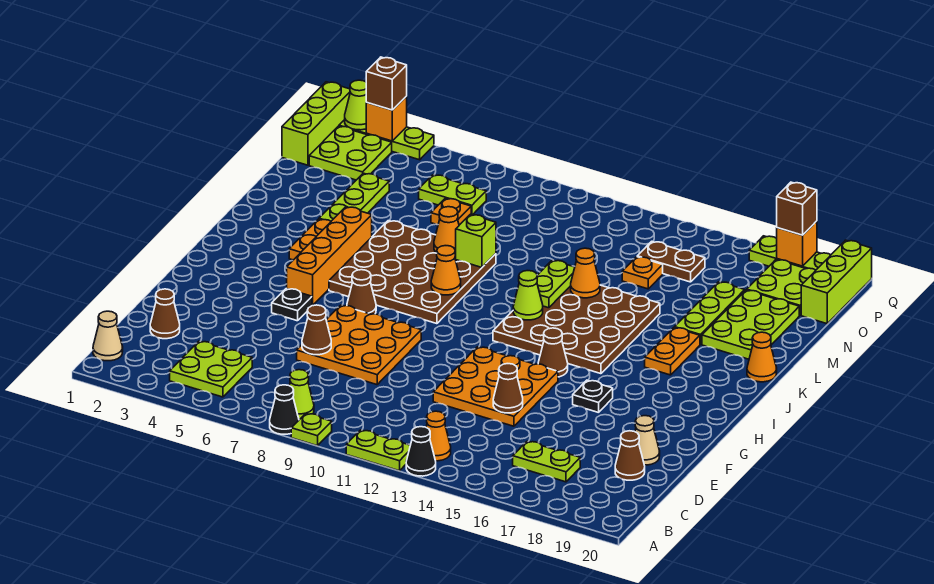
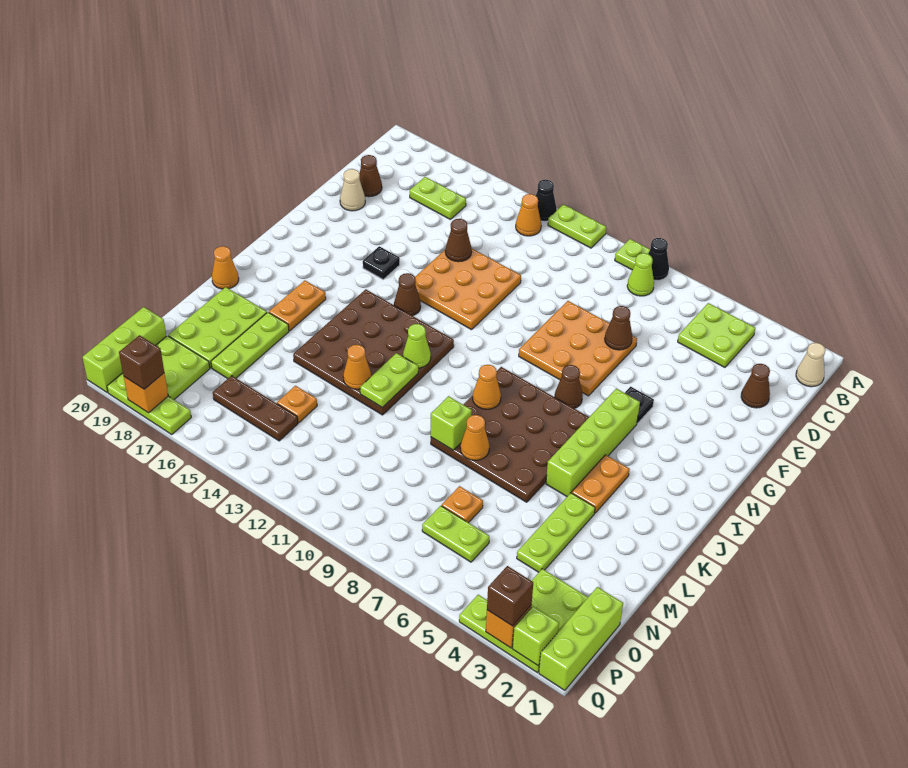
orange 1x4 brick [287,207,372,306] -> lime 1x4 brick [546,389,640,496]
brown 1x2 plate [637,241,705,282] -> brown 1x3 plate [213,376,298,441]
lime 1x1 cone [345,80,367,130] -> lime 1x1 brick [512,606,559,665]

